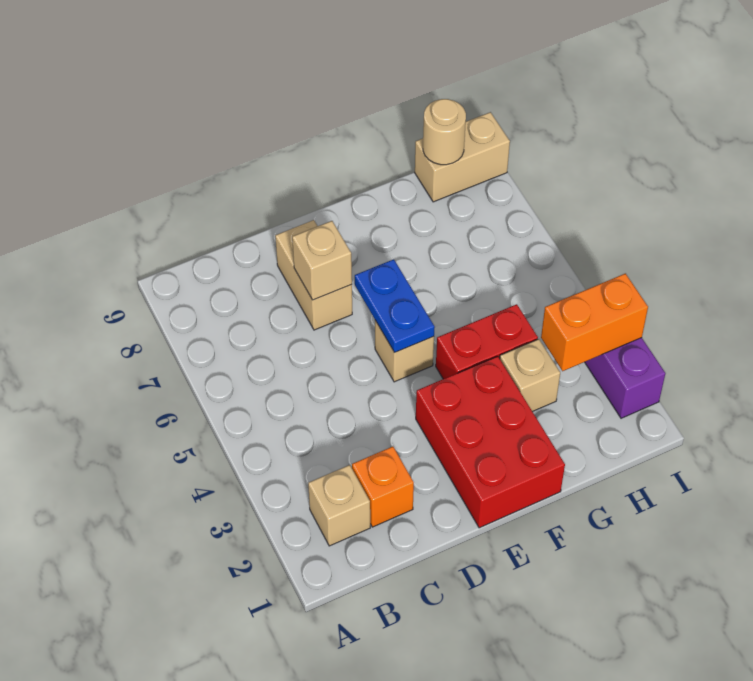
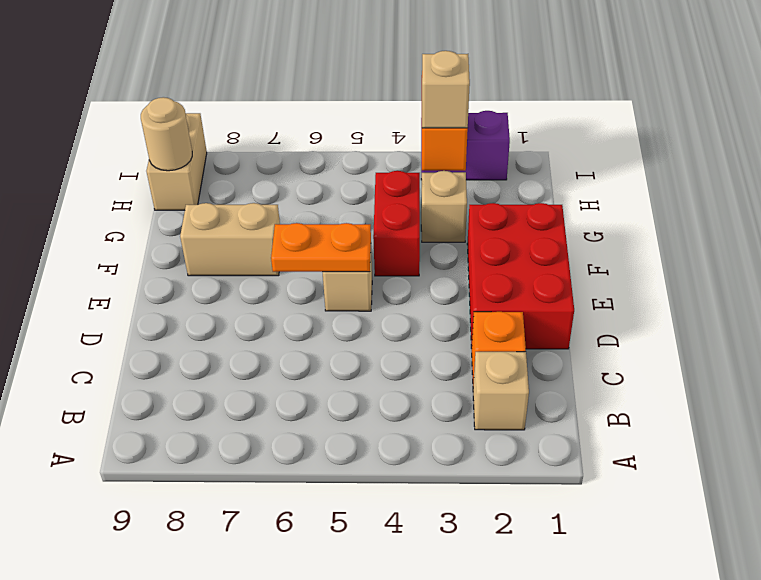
tan 1x2 brick [275,220,352,330] -> tan 1x2 brick moved to [180,203,280,276]
tan 1x1 brick [292,221,352,300] -> tan 1x1 brick moved to [422,51,470,128]
red 2x3 brick [416,356,565,528] -> red 2x3 brick turned to [467,203,574,349]
blue 1x2 plate [355,259,435,352] -> orange 1x2 plate [271,223,371,272]

